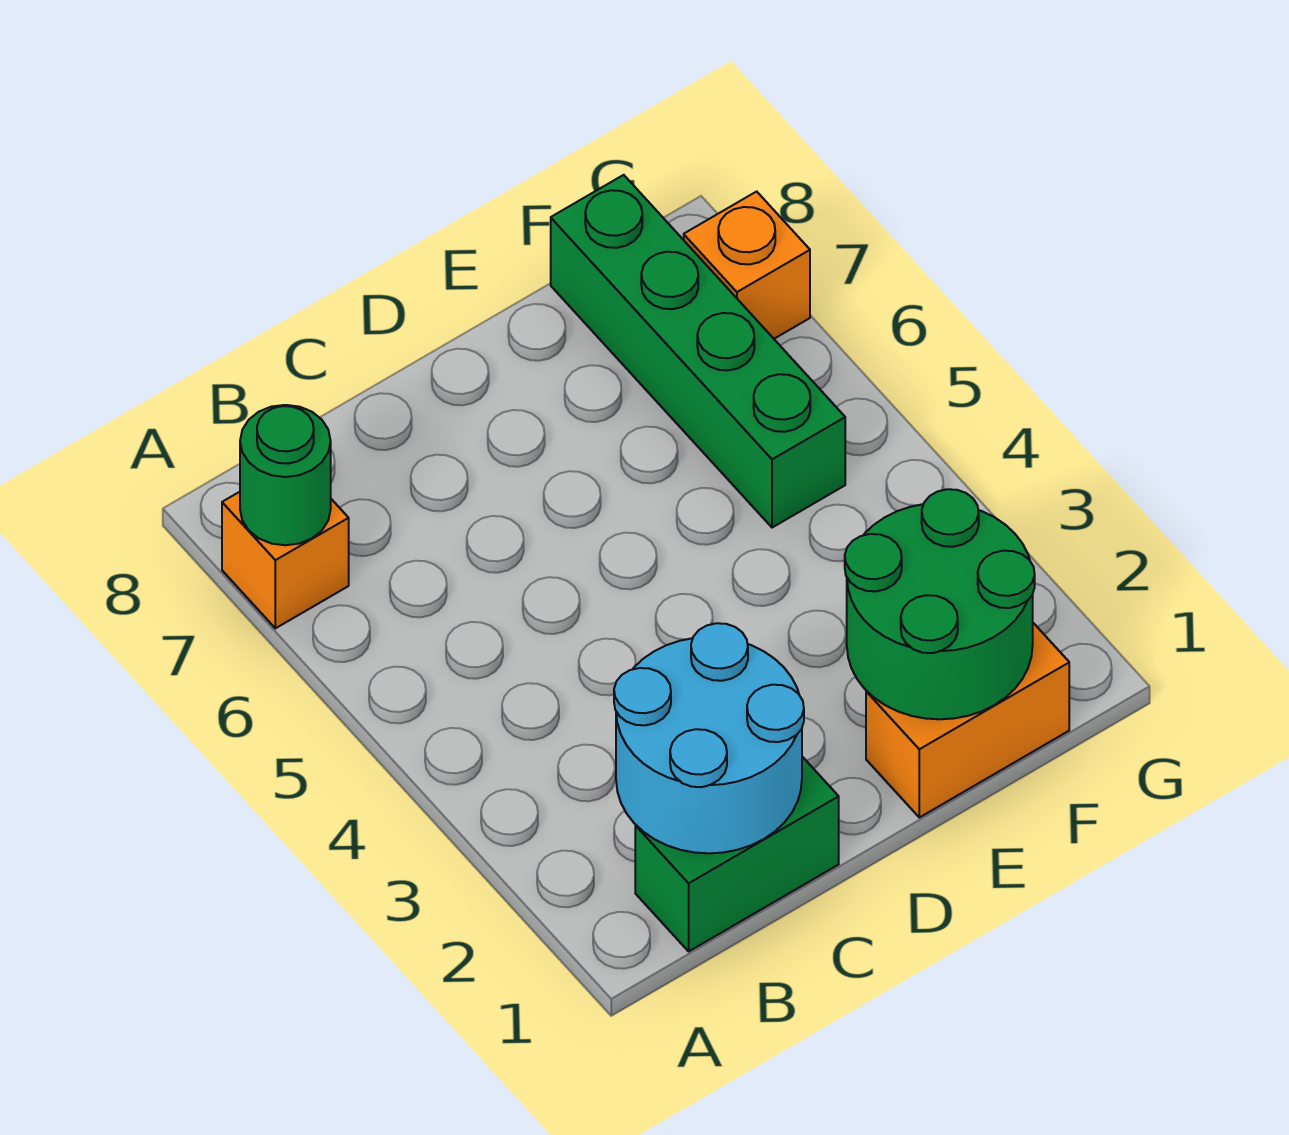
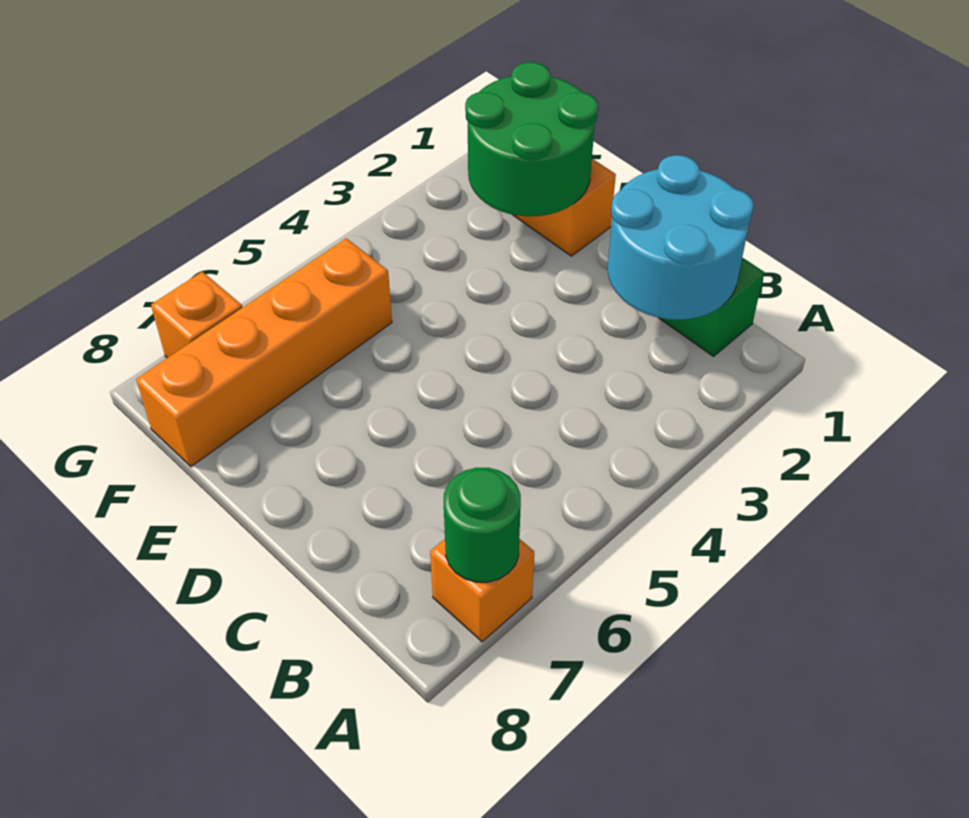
green 1x4 brick [551,175,845,528] -> orange 1x4 brick [136,238,392,467]

